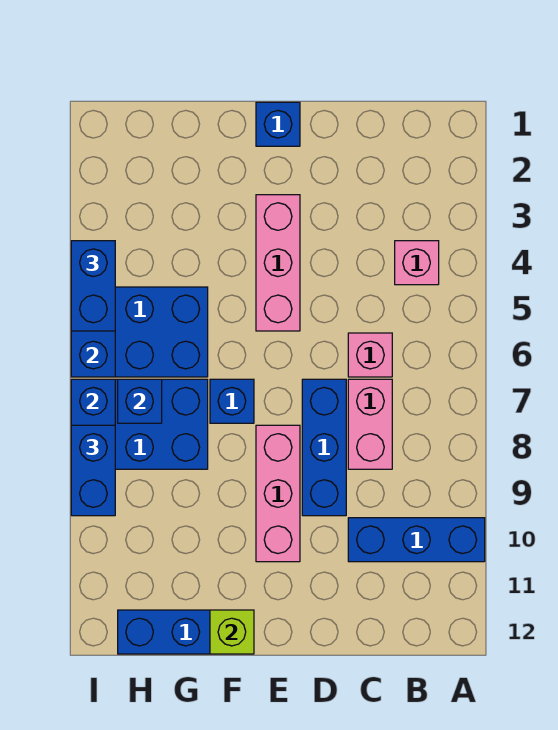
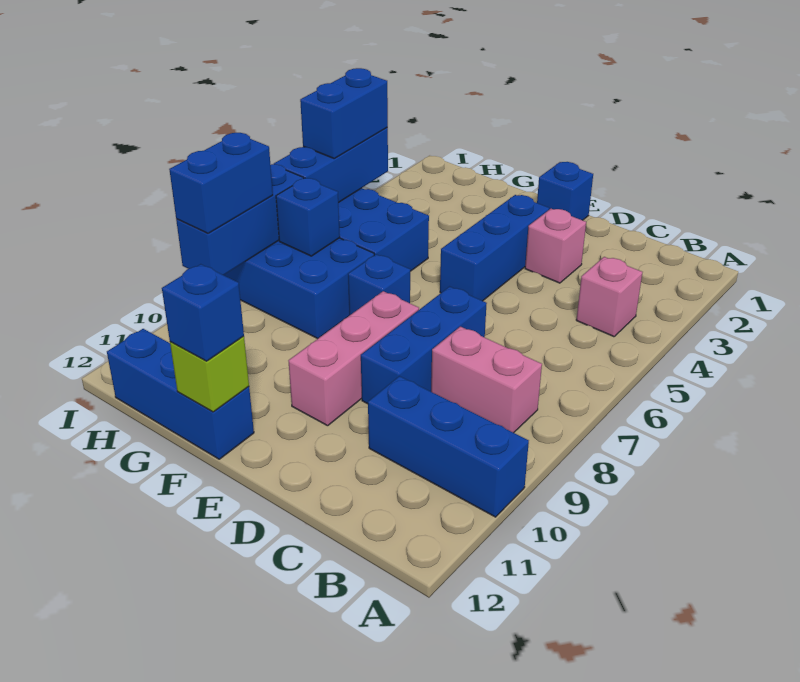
pink 1x1 brick [348,333,392,377] -> pink 1x1 brick moved to [525,209,586,283]
pink 1x2 brick [348,379,392,469] -> pink 1x2 brick turned to [431,327,542,433]
pink 1x3 brick [256,195,300,331] -> blue 1x3 brick [440,195,549,301]
none -> blue 1x1 brick [162,264,244,361]

